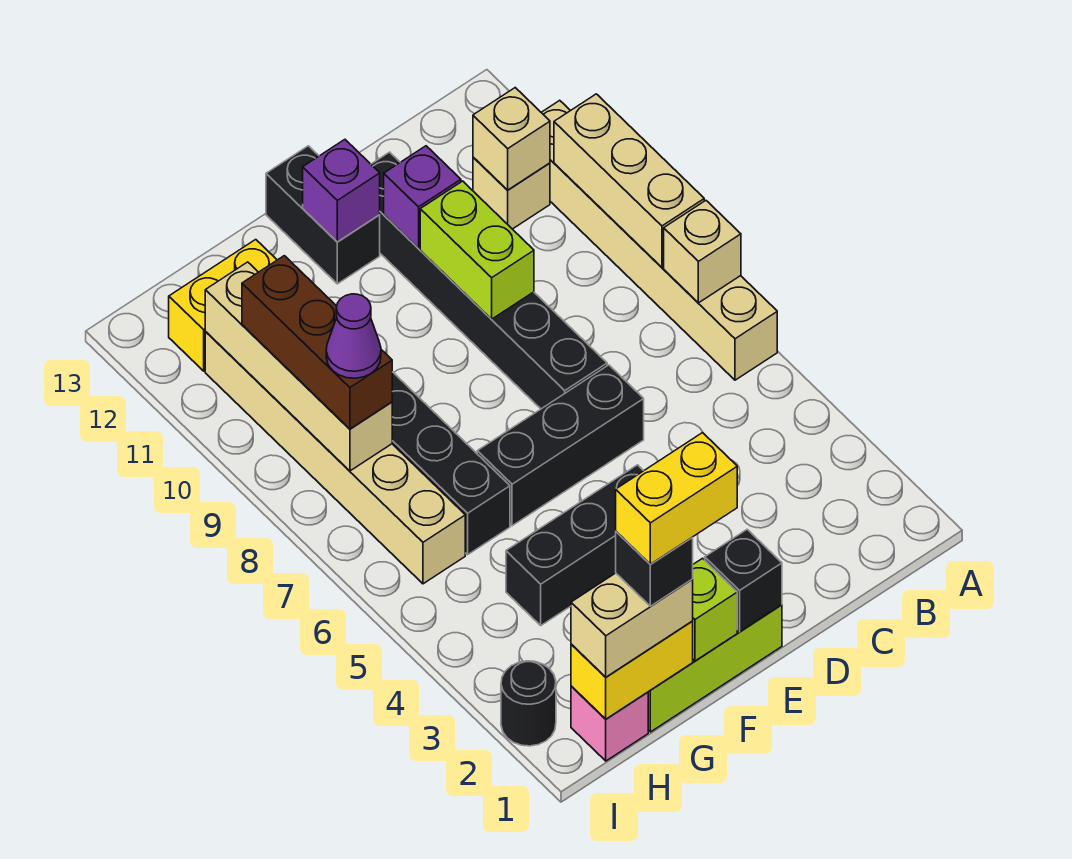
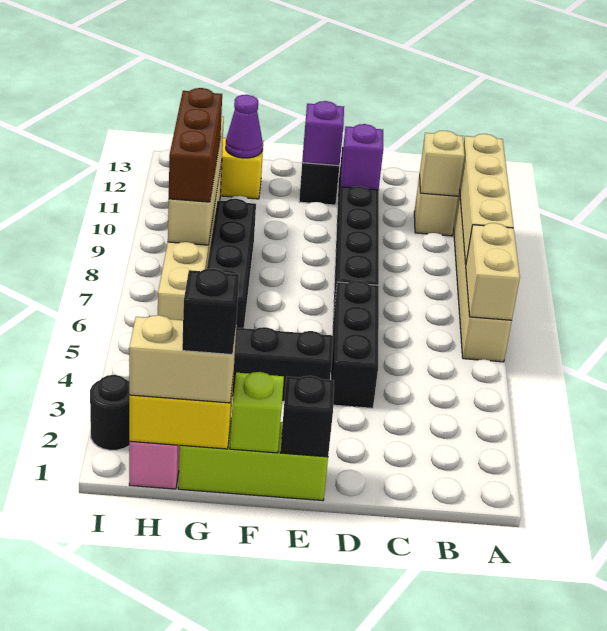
tan 1x1 brick [664,201,741,303] -> tan 1x2 brick [466,223,520,321]
tan 1x3 brick [554,94,704,267] -> tan 1x4 brick [460,134,514,265]
black 1x3 brick [477,365,644,526] -> black 1x3 brick turned to [331,281,379,408]
lime 1x2 brick [420,181,534,319] -> none
yellow 1x2 brick [616,433,737,564] -> none
purple 1x1 cone [326,294,381,378] -> purple 1x1 cone moved to [226,95,263,158]

